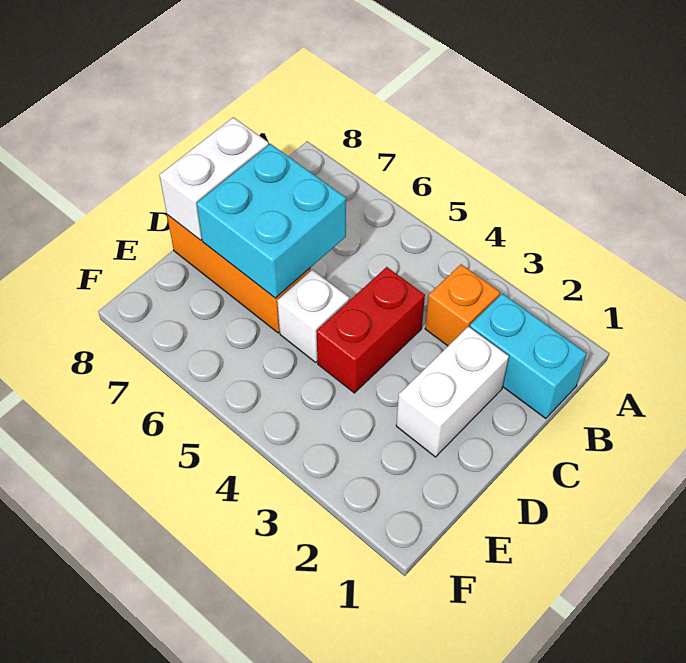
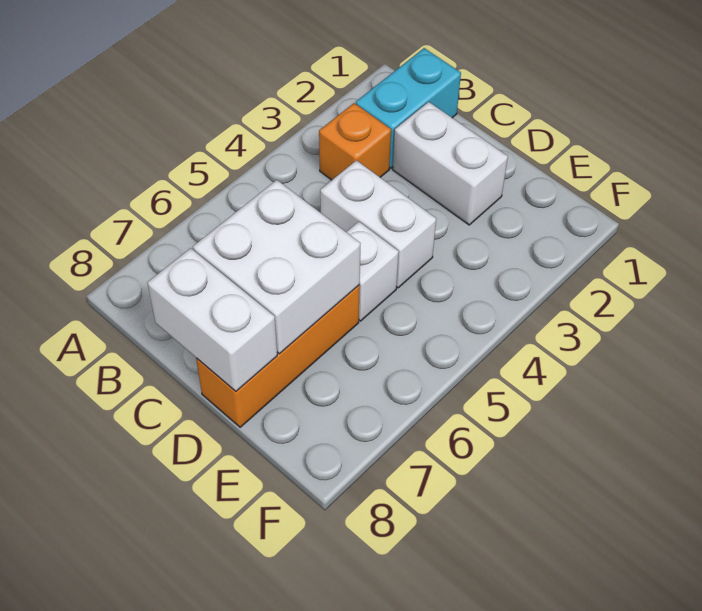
red 1x2 brick [317,267,425,393] -> white 1x2 brick [320,160,436,288]
cyan 2x2 brick [197,144,346,298] -> white 2x2 brick [193,180,361,354]

